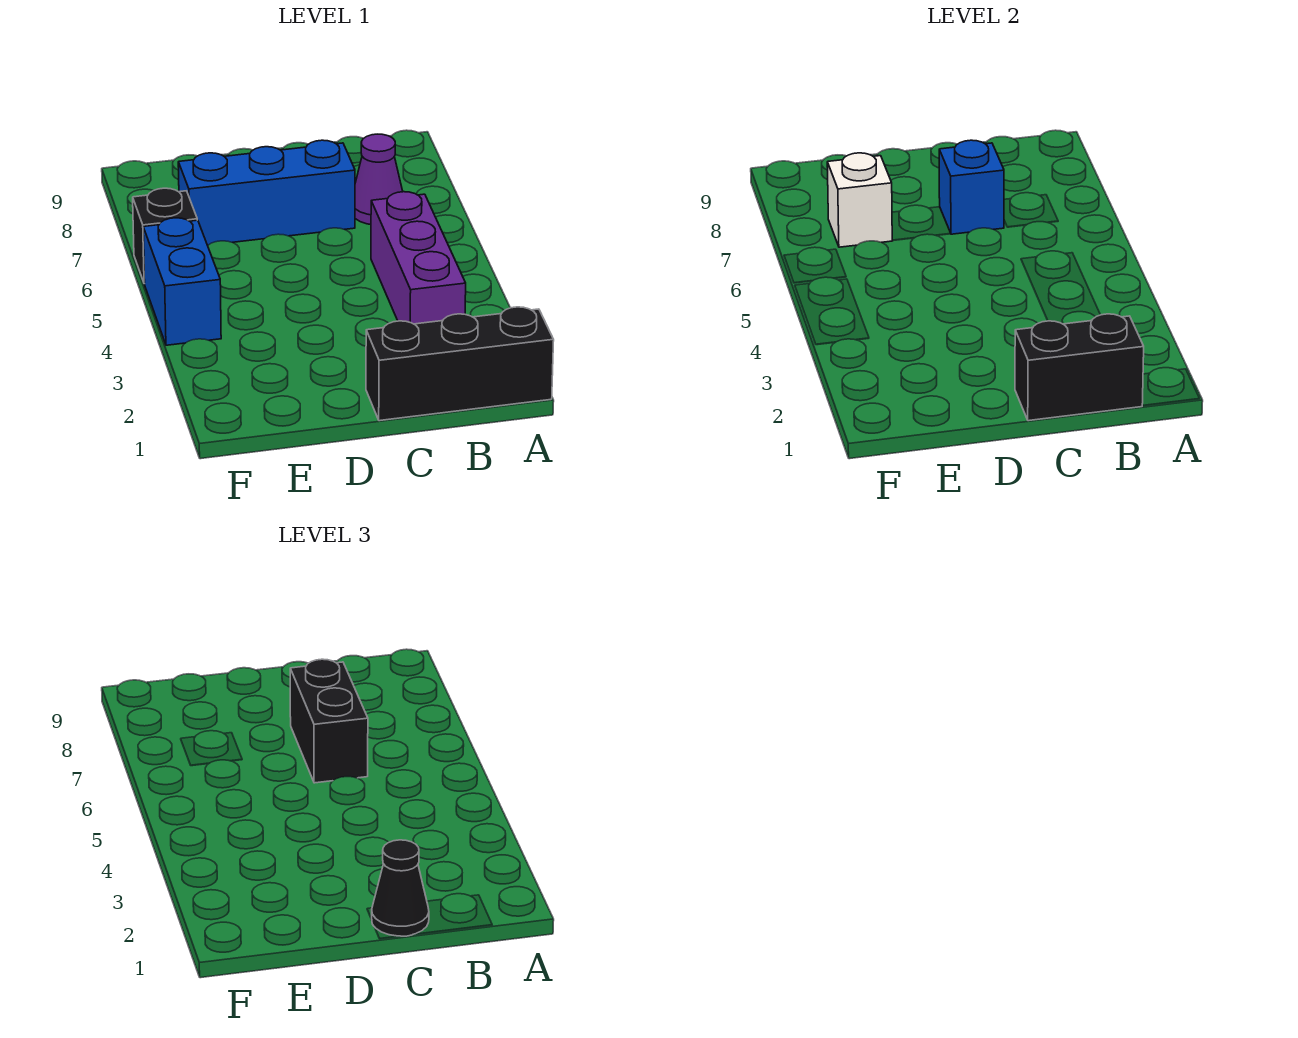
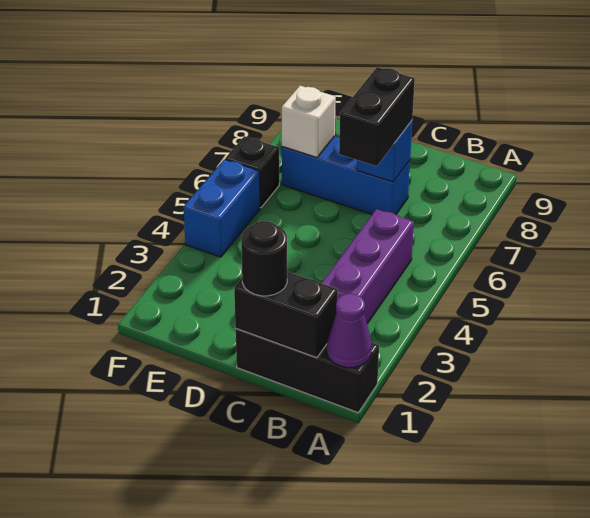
purple 1x1 cone [355,134,403,224] -> purple 1x1 cone moved to [327,294,372,368]
black 1x1 cone [372,840,429,936] -> black 1x1 round brick [241,221,287,296]

